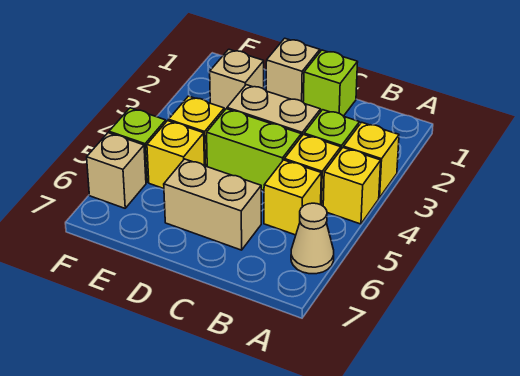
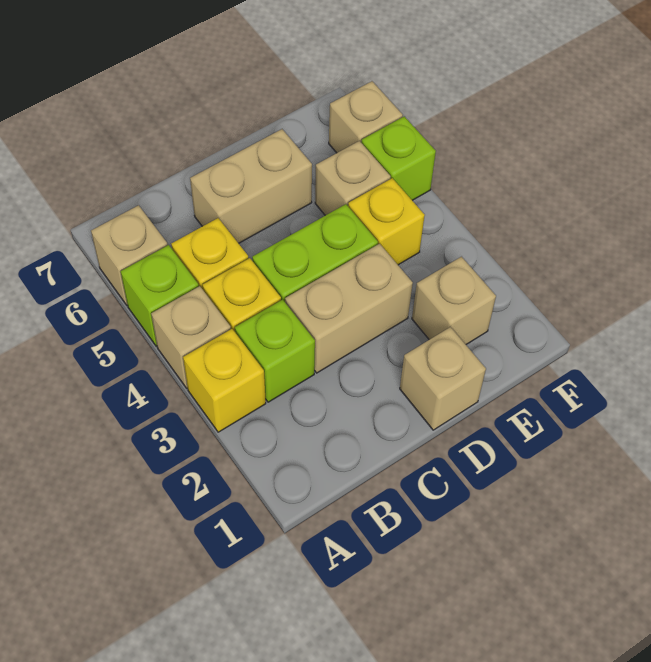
yellow 1x1 brick [323,148,381,224] -> tan 1x1 brick [151,286,231,388]
tan 1x1 cone [291,203,334,274] -> tan 1x1 brick [91,205,168,305]
lime 1x1 brick [303,50,358,116] -> lime 1x1 brick moved to [121,245,199,346]
yellow 1x1 brick [147,121,205,189] -> tan 1x1 brick [315,141,391,215]

